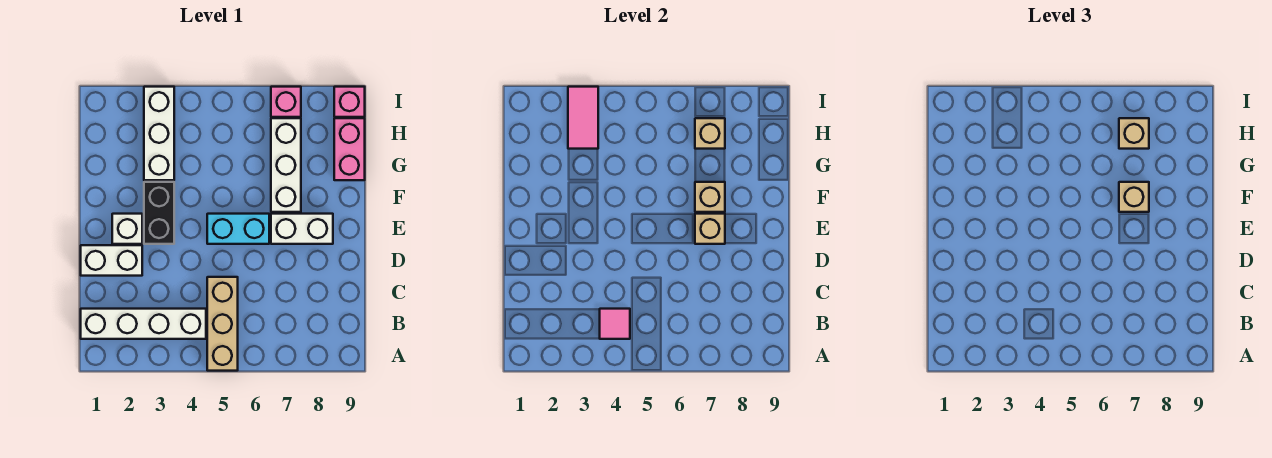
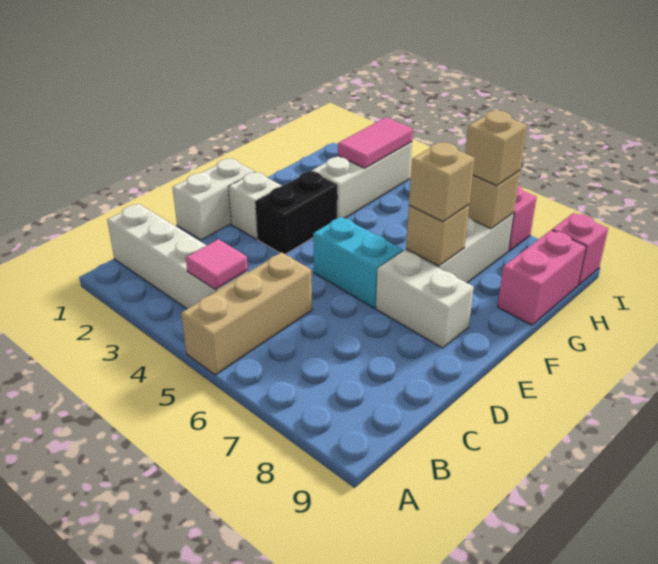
white 1x2 brick [81,245,142,276] -> white 1x2 brick turned to [172,159,255,240]
tan 1x1 brick [695,214,725,244] -> none

